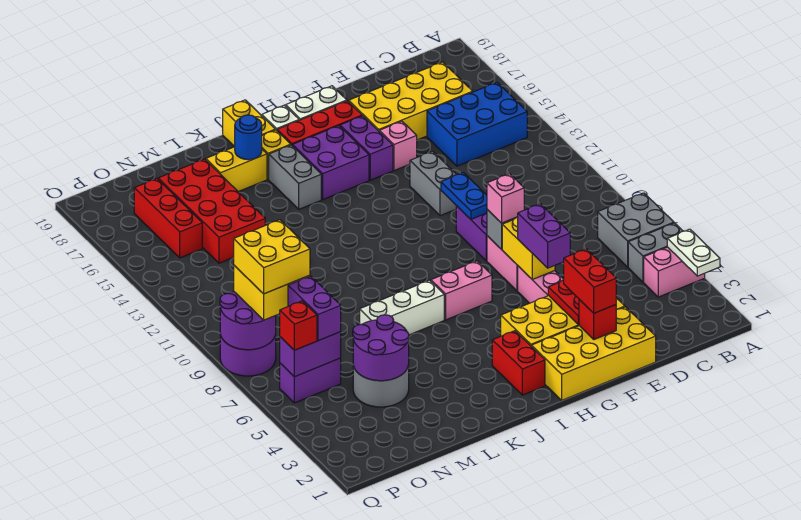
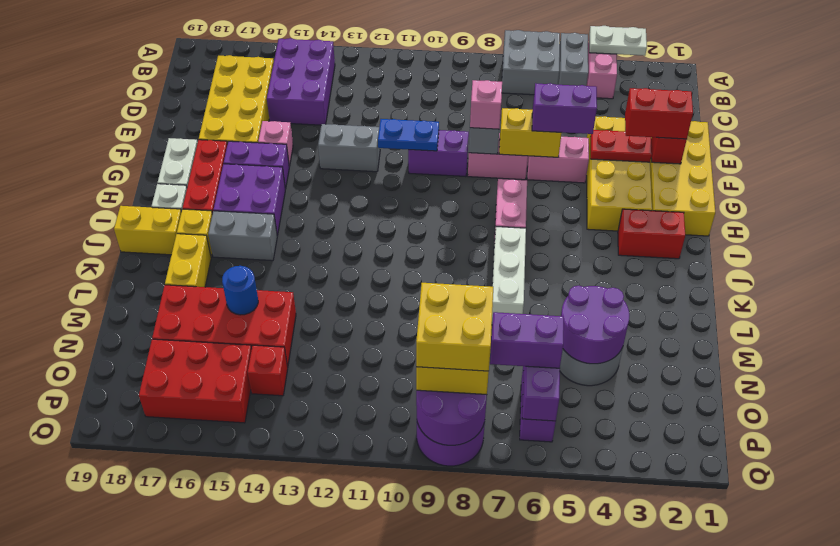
blue 2x3 brick [427,83,527,166] -> purple 2x3 brick [267,38,335,125]
blue 1x1 round brick [235,115,262,160] -> blue 1x1 round brick moved to [222,266,258,315]
red 1x3 brick [134,179,202,258] -> red 2x3 brick [139,339,252,423]
red 1x1 brick [280,301,317,350] -> red 1x1 brick moved to [248,345,288,396]

